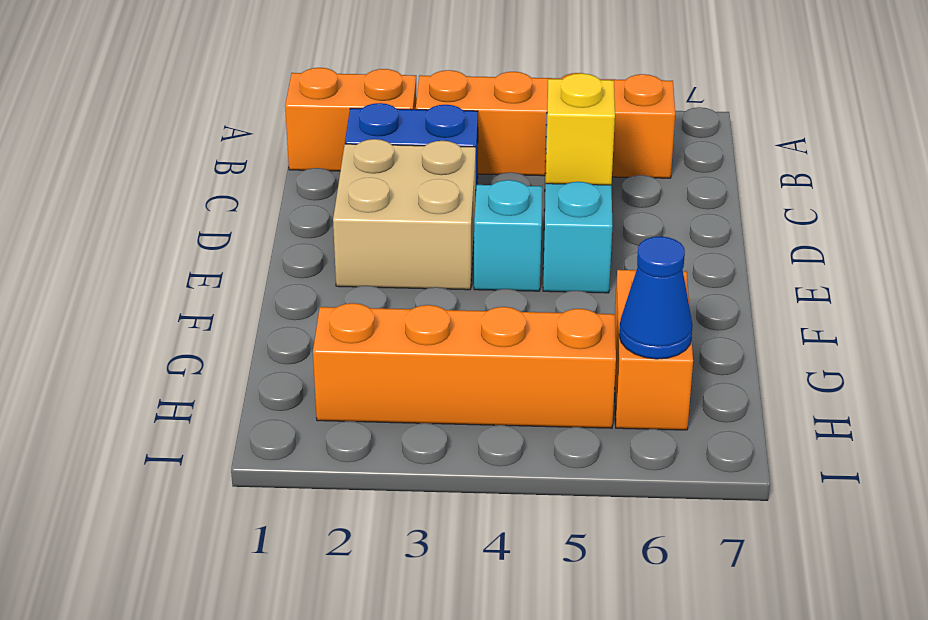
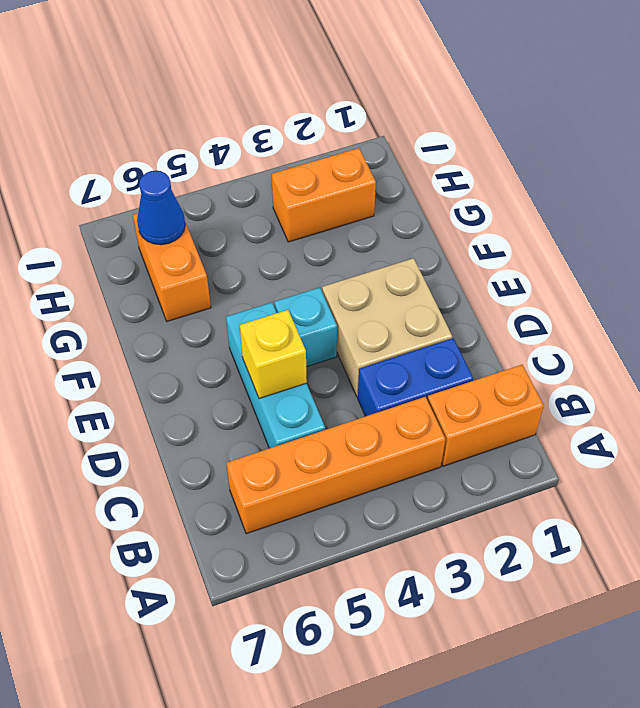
orange 1x4 brick [313,303,616,428] -> orange 1x2 brick [272,148,376,242]

